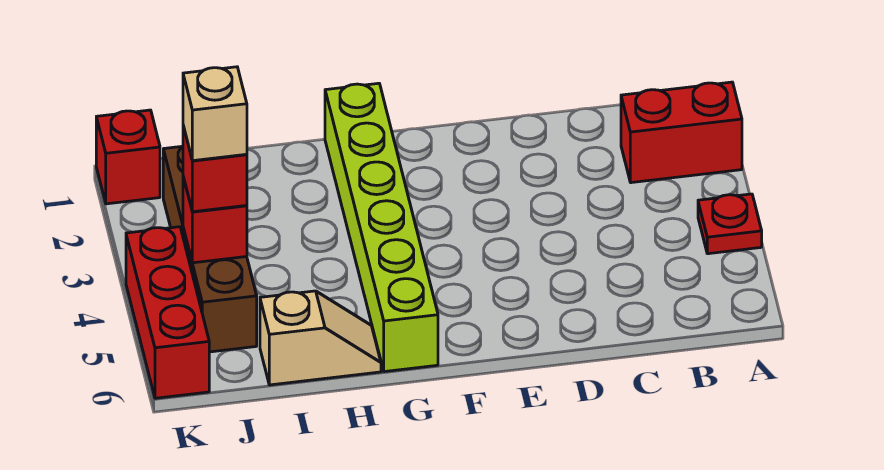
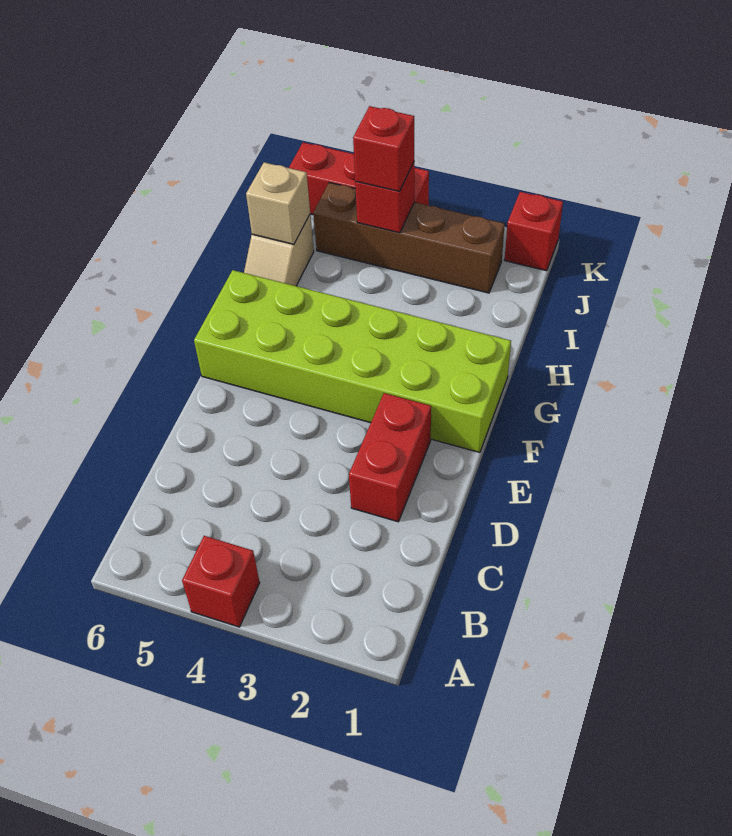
red 1x2 brick [621,82,742,183] -> red 1x2 brick moved to [349,393,431,522]
red 1x1 plate [698,194,762,254] -> red 1x1 brick [182,536,260,627]
lime 1x6 brick [325,83,438,372] -> lime 2x6 brick [194,270,511,453]
tan 1x1 brick [183,67,247,161] -> tan 1x1 brick moved to [246,162,310,244]

